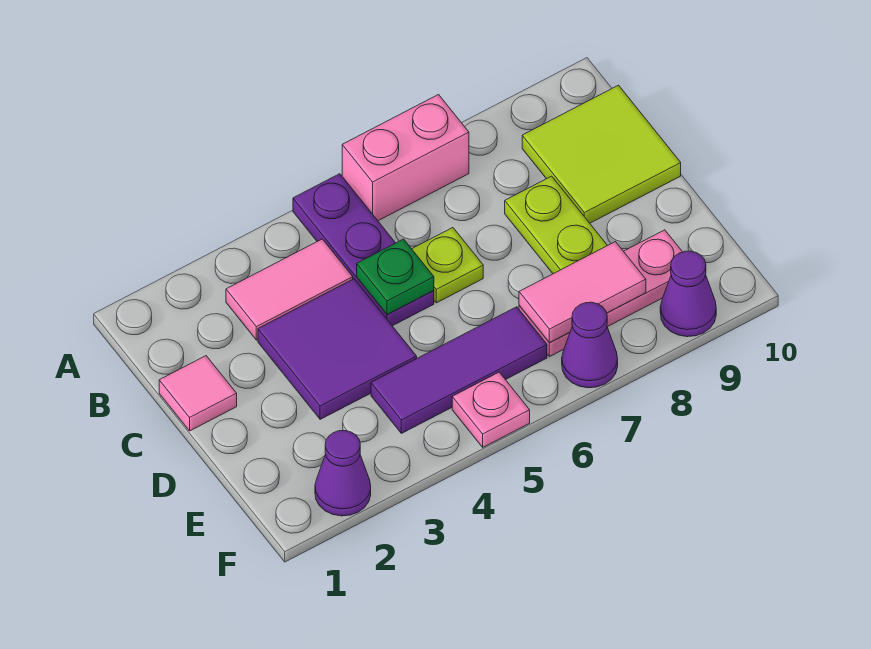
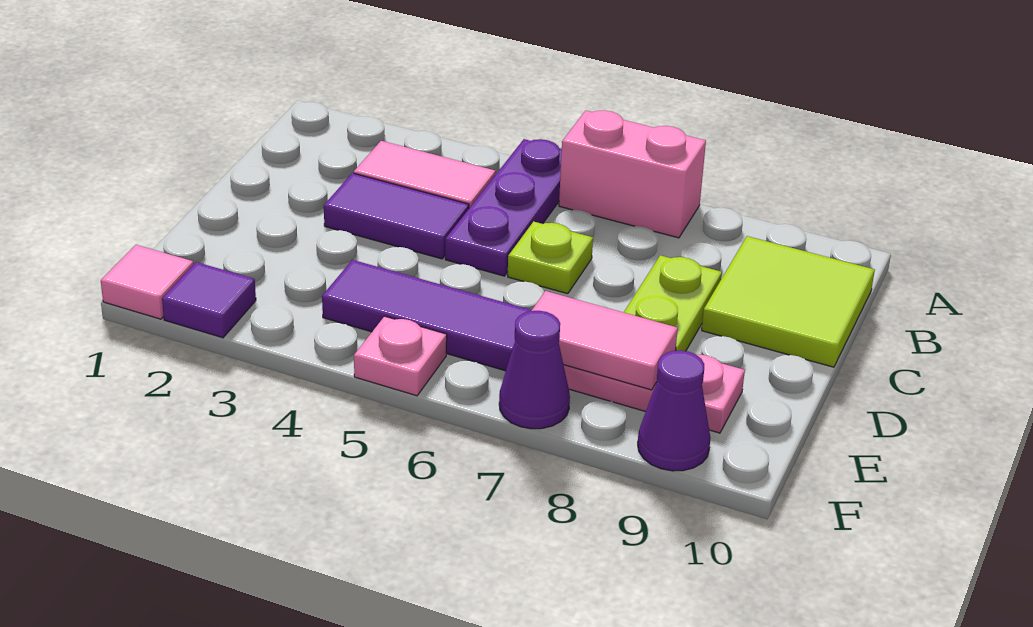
pink 1x1 tile [159,356,237,431] -> pink 1x1 tile moved to [101,245,193,319]
purple 2x2 tile [258,279,417,419] -> purple 1x2 tile [324,173,469,259]
green 1x1 plate [357,239,434,314] -> none
purple 1x1 cone [315,431,371,516] -> purple 1x1 tile [162,262,256,338]

